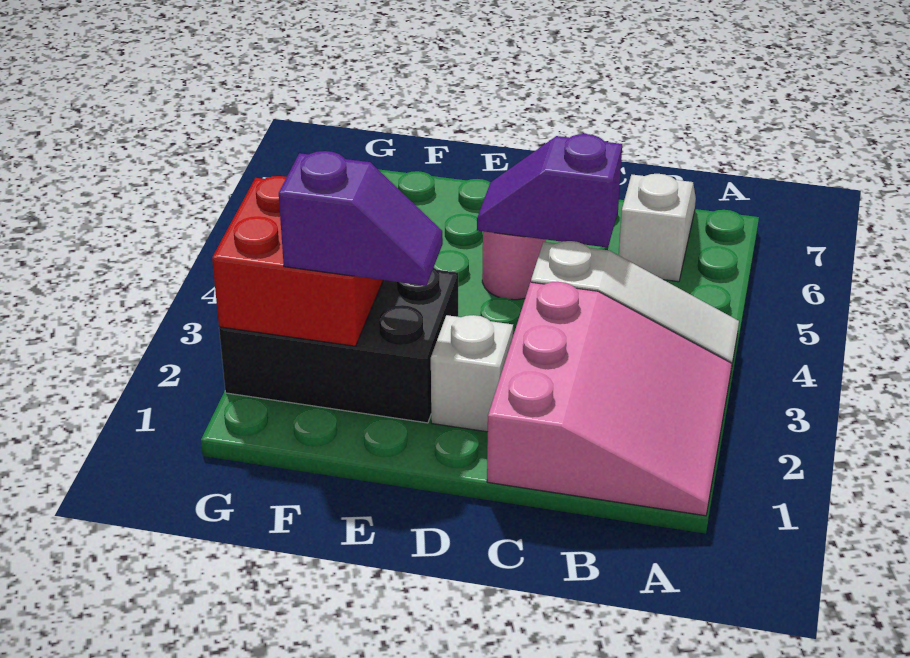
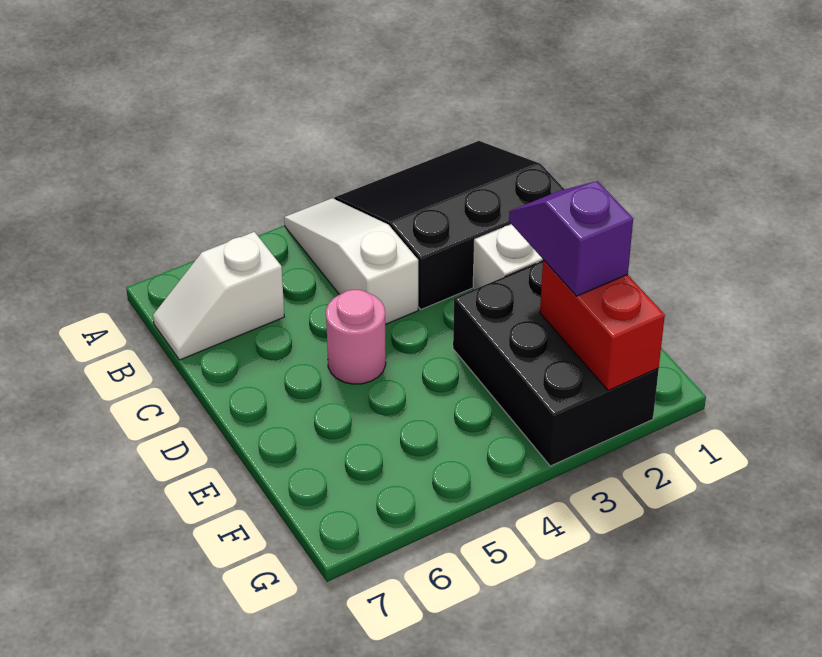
pink 3x3 slope [487,282,732,516] -> black 3x3 slope [335,141,564,309]
purple 1x2 slope [477,134,622,248] -> none
red 2x2 brick [212,176,383,346] -> red 1x2 brick [540,260,665,391]

